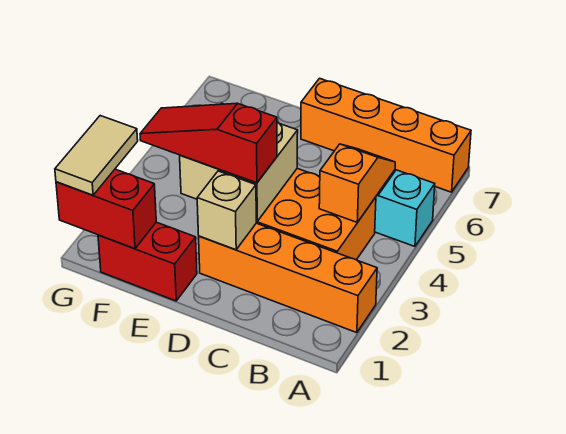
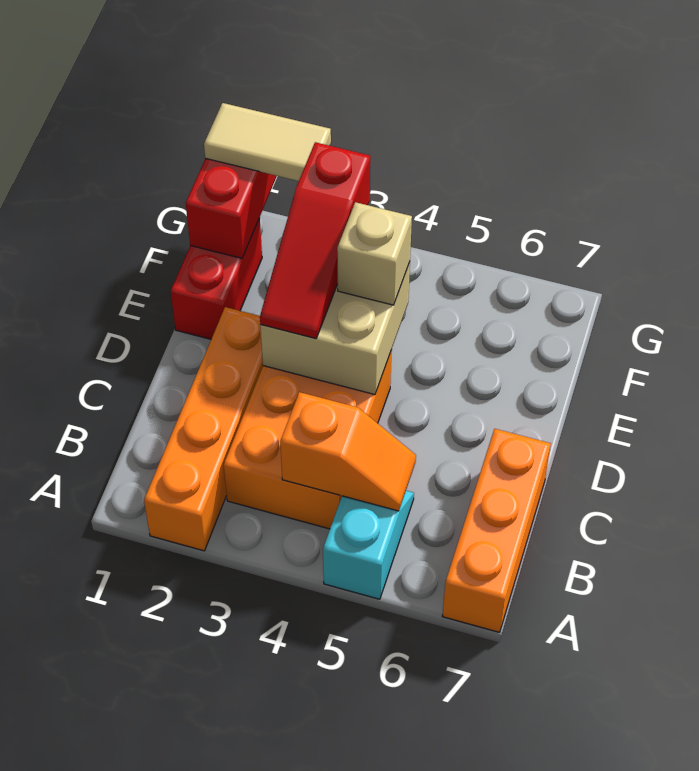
orange 1x4 brick [301,78,471,192] -> orange 1x3 brick [443,429,551,632]
tan 1x1 brick [197,171,257,250] -> tan 1x1 brick moved to [337,202,412,305]
red 1x3 slope [140,103,277,183] -> red 1x3 slope turned to [260,142,370,338]

